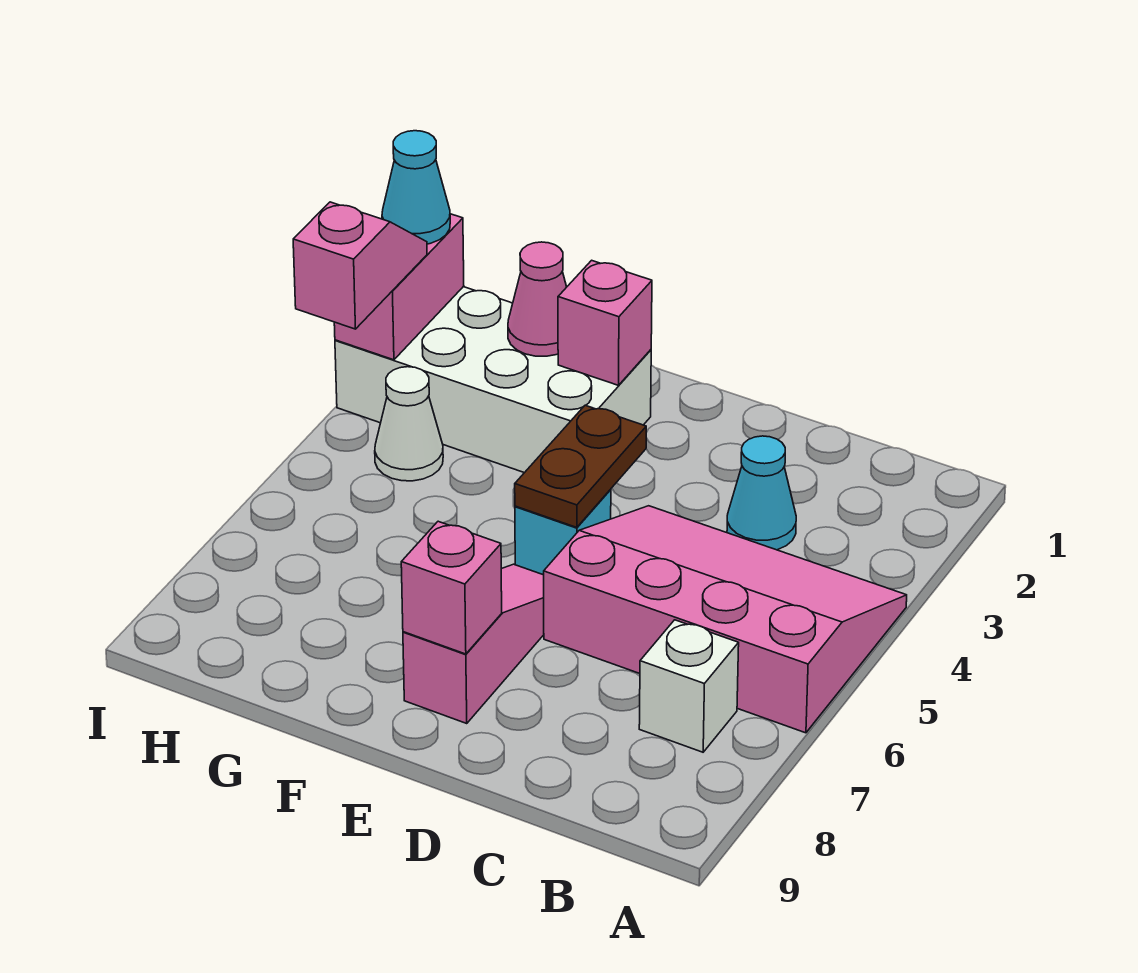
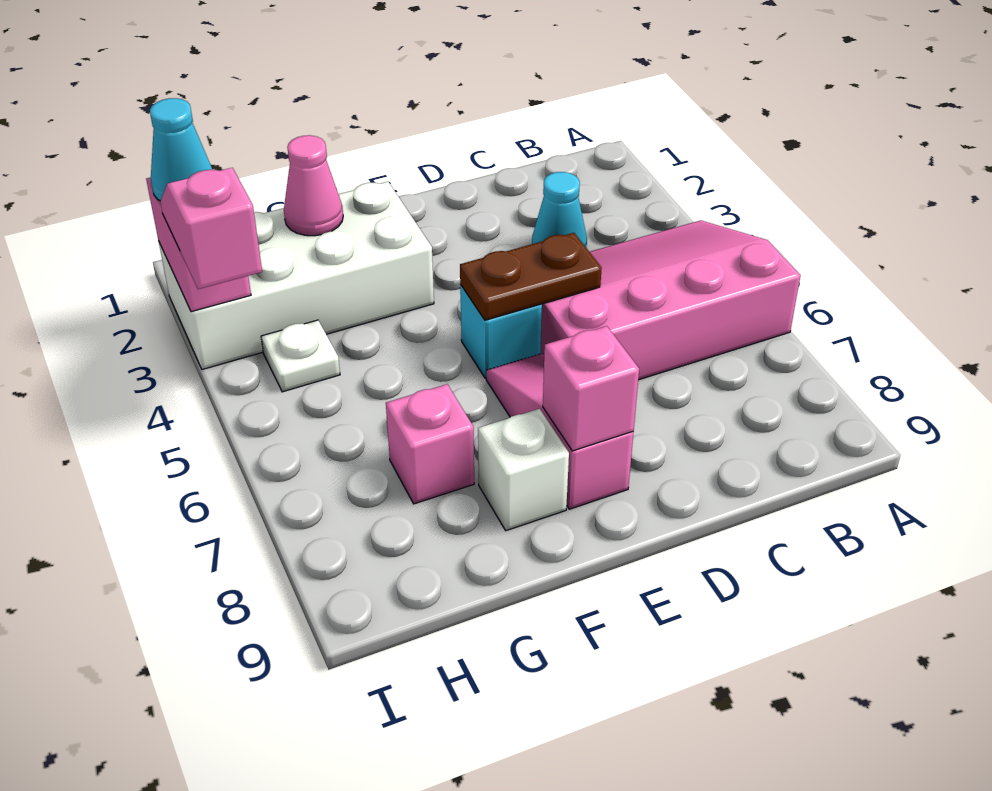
white 1x1 brick [639,620,739,752] -> white 1x1 brick moved to [478,409,569,531]
brown 1x2 plate [515,405,646,528] -> brown 1x2 plate turned to [460,233,602,320]
pink 1x1 brick [558,260,652,385] -> pink 1x1 brick moved to [386,384,474,504]
white 1x1 cone [375,367,443,481] -> white 1x1 plate [261,320,340,392]

